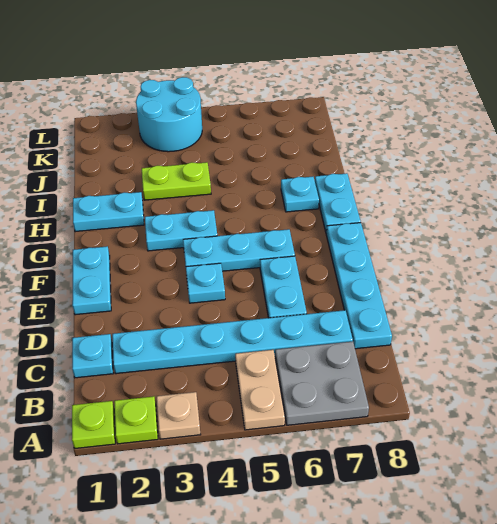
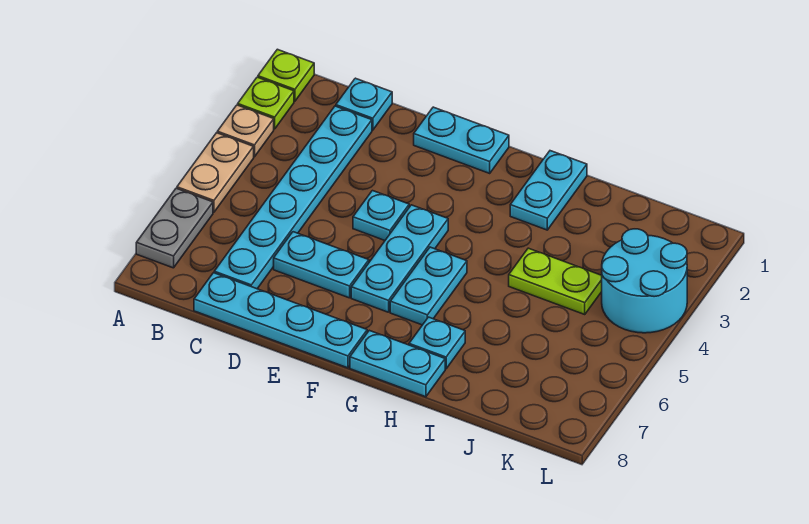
tan 1x2 plate [235,350,285,430] -> tan 1x2 plate turned to [177,133,254,212]
grey 2x2 plate [275,341,369,425] -> grey 1x2 plate [136,188,213,268]
cyan 1x2 plate [145,210,217,251] -> cyan 1x2 plate moved to [390,247,467,325]
lime 1x2 plate [142,162,211,200] -> lime 1x2 plate turned to [509,248,602,314]

